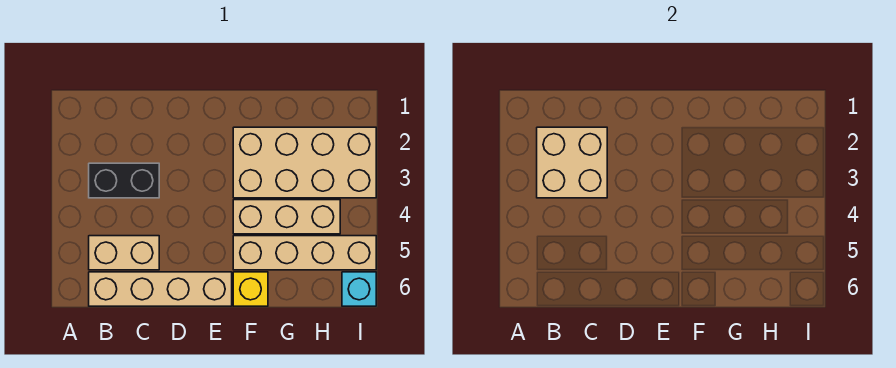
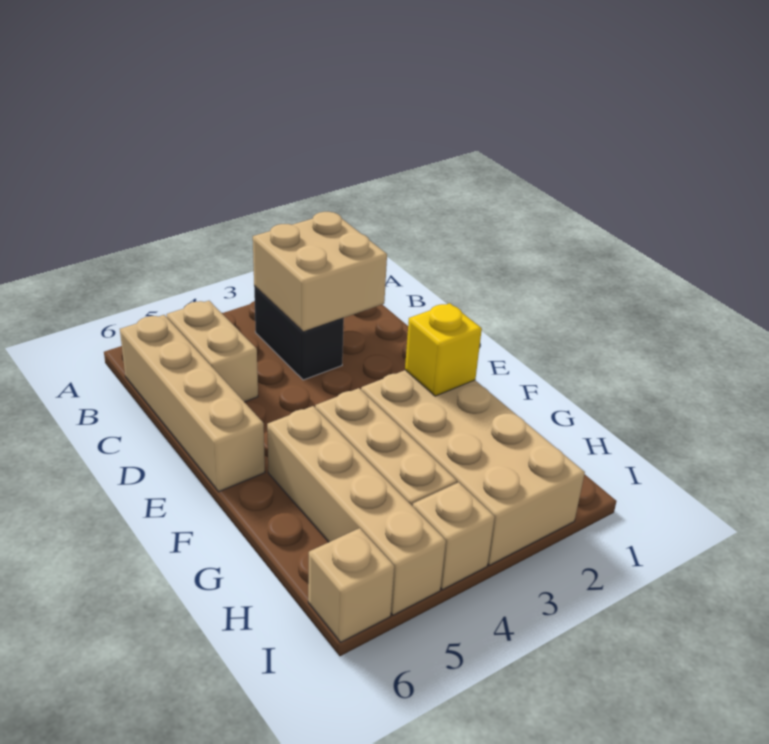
yellow 1x1 brick [233,272,268,306] -> yellow 1x1 brick moved to [405,303,482,396]
none -> tan 1x1 brick [413,482,495,590]
cyan 1x1 brick [342,272,376,306] -> tan 1x1 brick [308,528,394,642]

